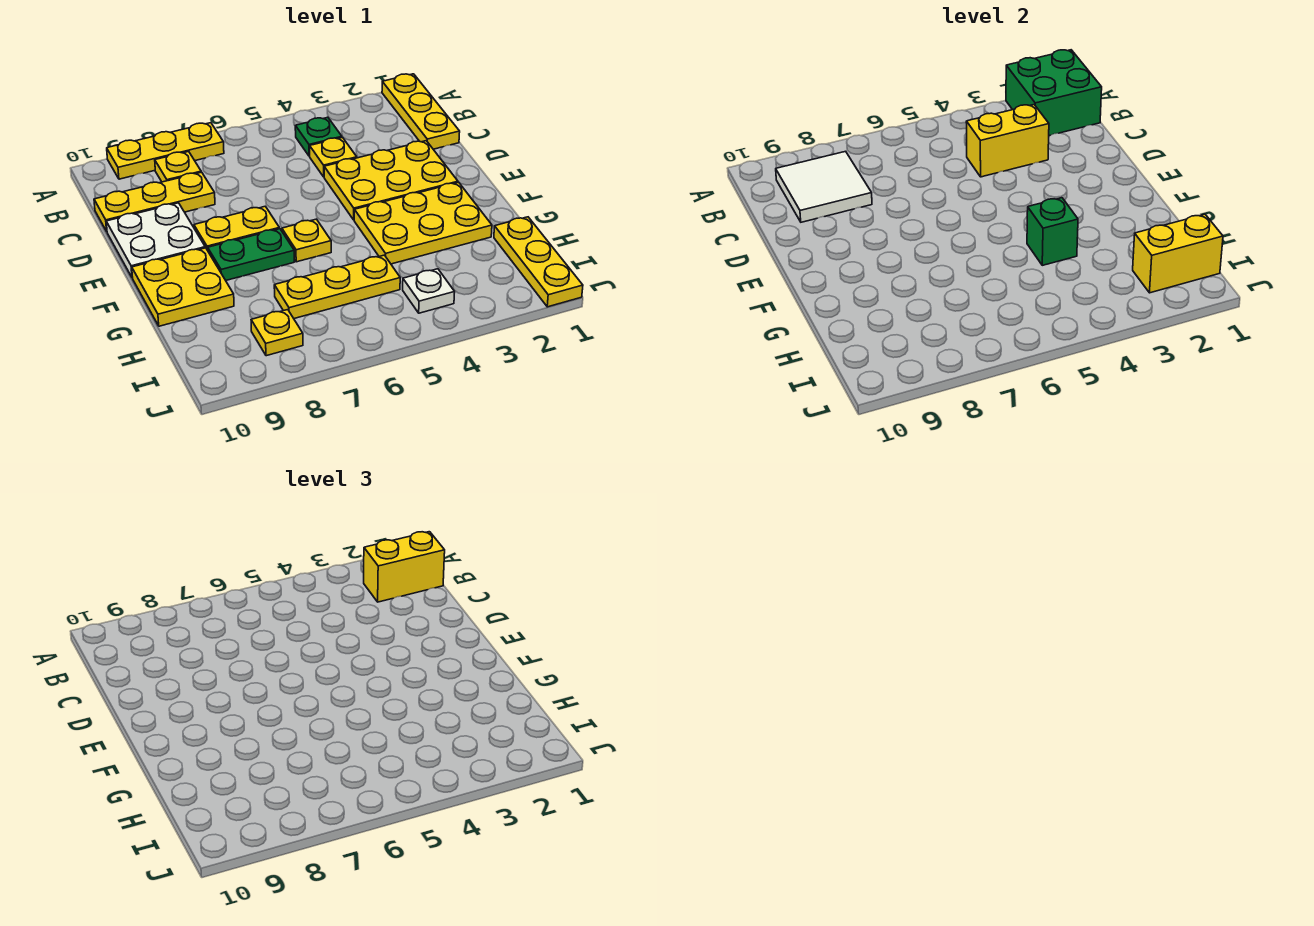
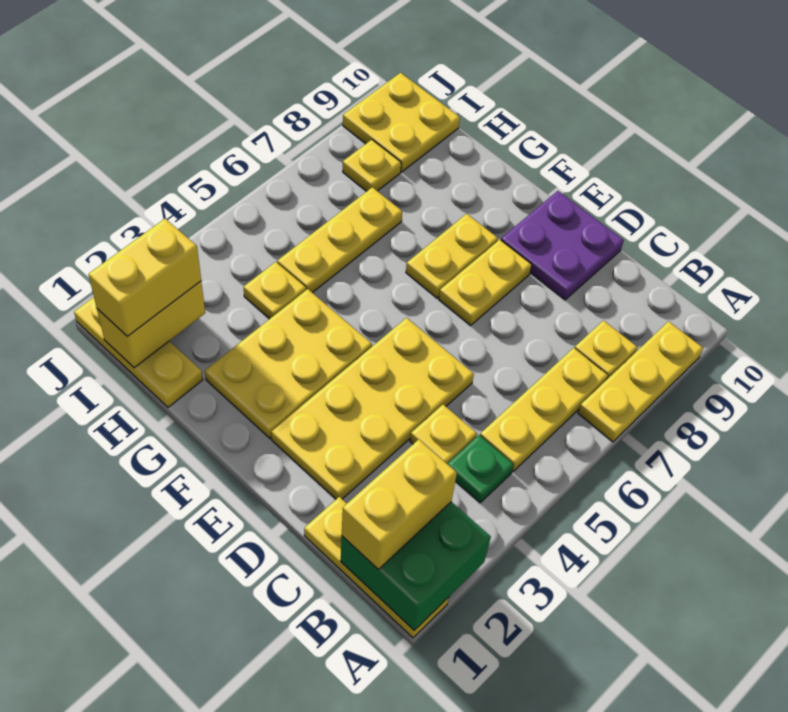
white 2x2 tile [776,151,872,222] -> none
yellow 1x2 brick [966,105,1049,177] -> yellow 1x2 brick moved to [88,219,201,337]
yellow 1x3 plate [94,172,215,231] -> yellow 1x3 plate moved to [480,348,608,471]
yellow 2x3 plate [324,141,458,220] -> yellow 2x4 plate [271,318,474,499]
white 2x2 plate [106,203,205,278] -> purple 2x2 plate [501,191,624,300]
yellow 1x1 plate [282,219,331,262] -> yellow 1x1 plate moved to [244,262,306,319]
green 1x2 plate [208,229,294,280] -> yellow 1x2 plate [406,214,498,298]
yellow 2x2 plate [132,248,234,326] -> yellow 2x2 plate moved to [343,73,460,172]
green 1x1 brick [1027,198,1078,265] -> none
white 1x1 plate [403,269,455,313] -> none

